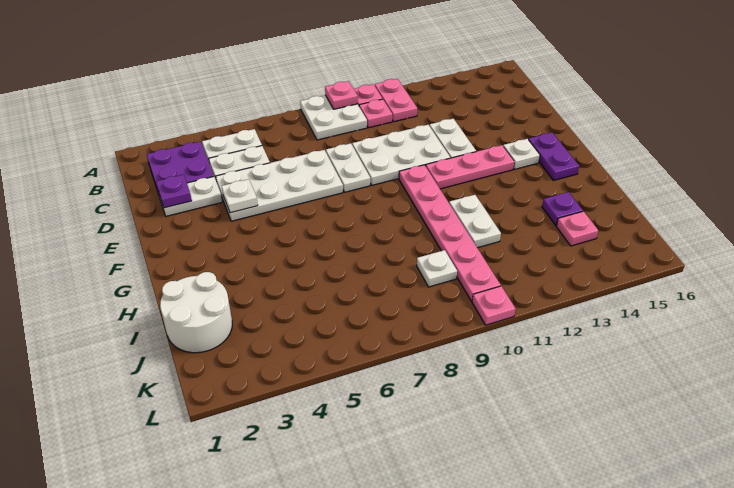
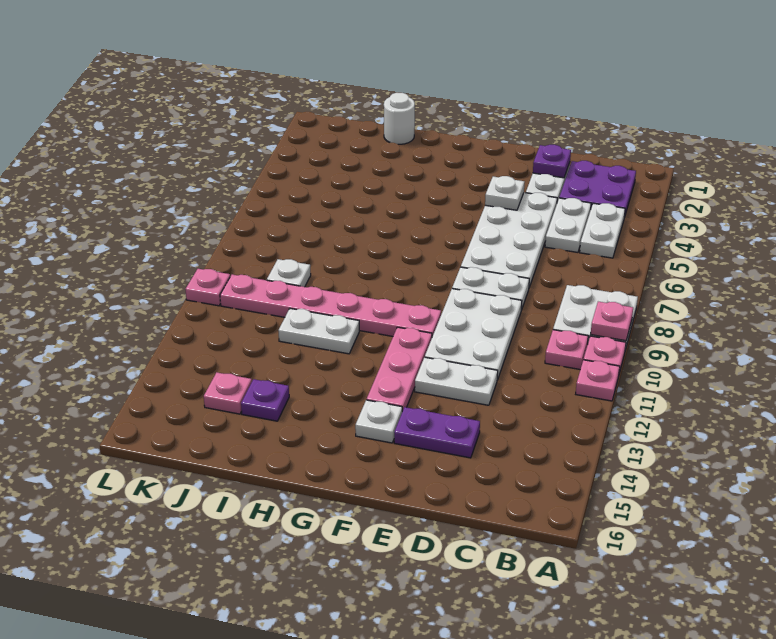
pink 1x2 plate [375,79,417,122] -> pink 1x1 plate [576,360,620,401]
purple 1x2 plate [528,132,579,181] -> purple 1x2 plate moved to [394,407,480,458]
white 2x2 round brick [160,272,232,353] -> white 1x1 round brick [384,93,415,144]

